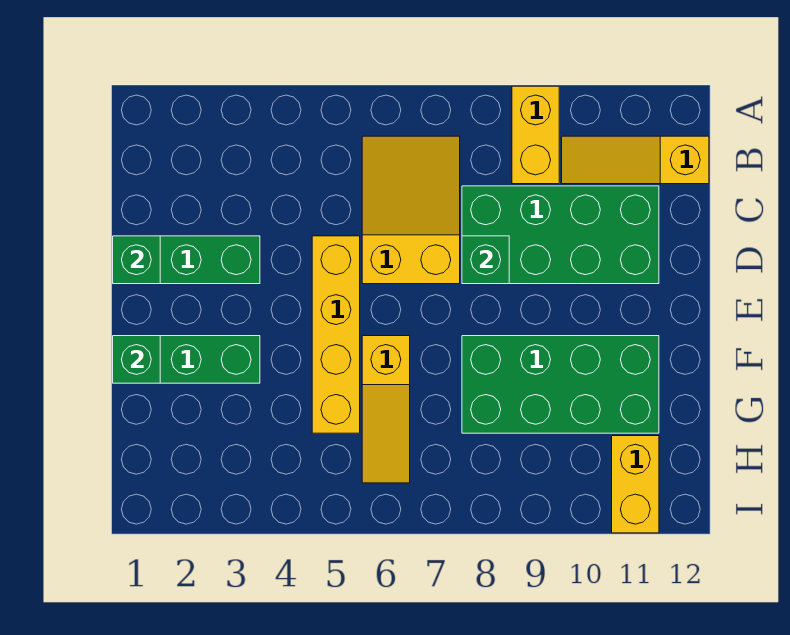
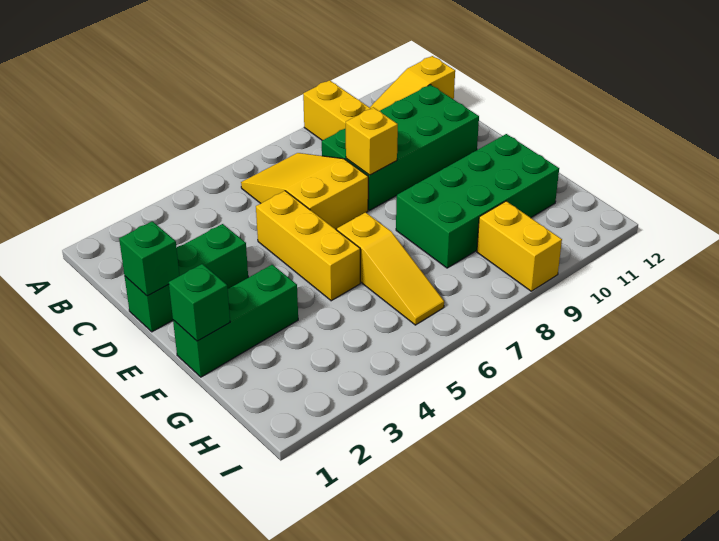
yellow 1x4 brick [312,236,360,433] -> yellow 1x3 brick [256,191,360,301]
green 1x1 brick [462,236,509,284] -> yellow 1x1 brick [346,107,398,175]
yellow 1x2 brick [612,436,659,533] -> yellow 1x2 brick moved to [477,201,562,291]

